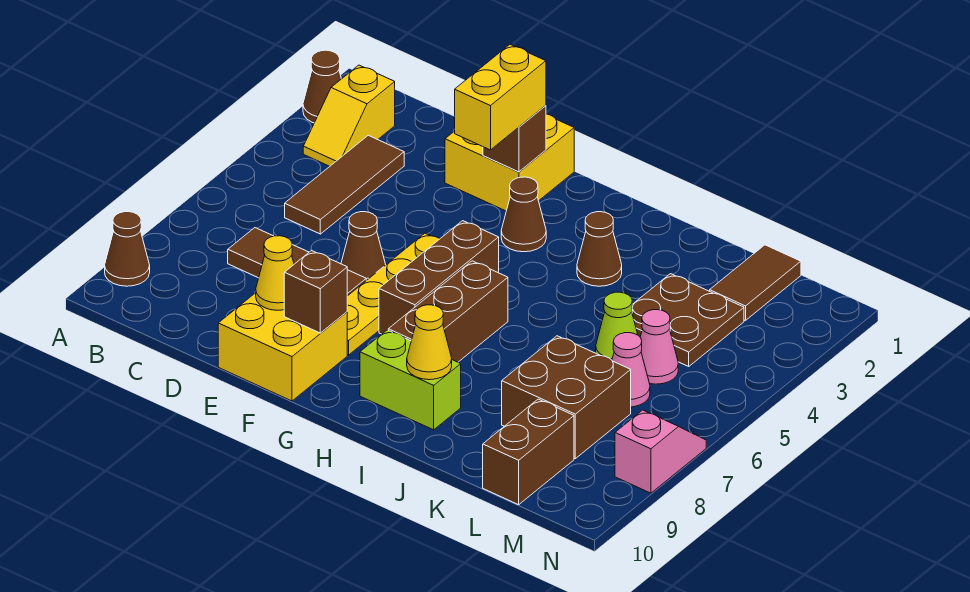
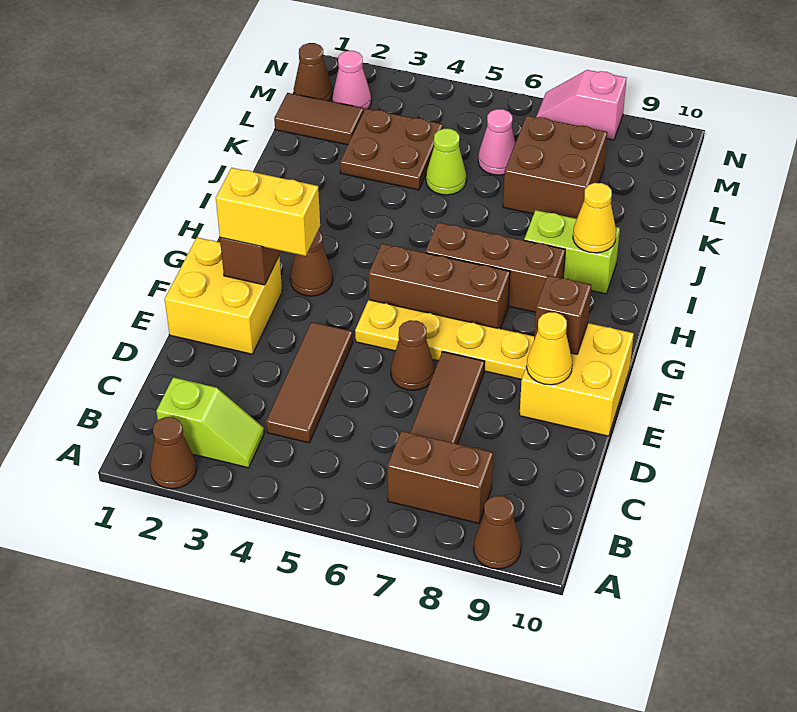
yellow 1x2 slope [303,65,395,166] -> lime 1x2 slope [156,377,264,468]
brown 1x3 tile [285,135,404,234] -> brown 1x3 tile turned to [266,322,353,443]
lime 1x2 brick [360,330,461,430] -> lime 1x2 brick turned to [524,210,620,294]
brown 1x1 cone [577,212,622,286] -> brown 1x1 cone moved to [294,43,333,101]
pink 1x1 cone [640,310,678,384] -> pink 1x1 cone moved to [332,51,371,112]
brown 1x2 brick [483,399,574,505] -> brown 1x2 brick moved to [387,431,493,523]

